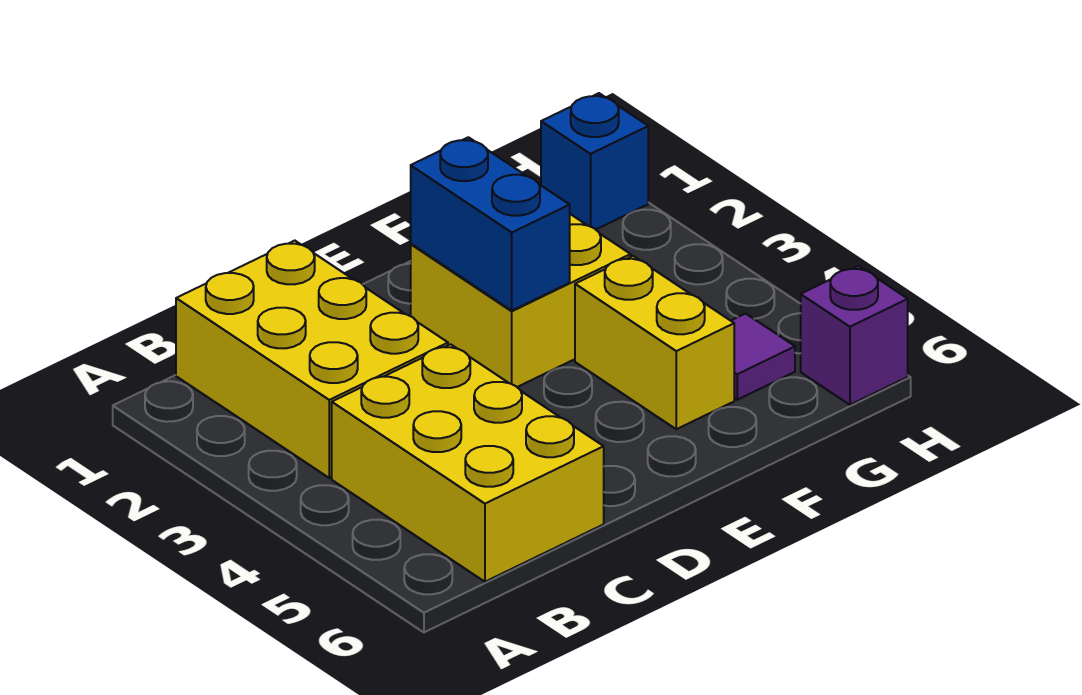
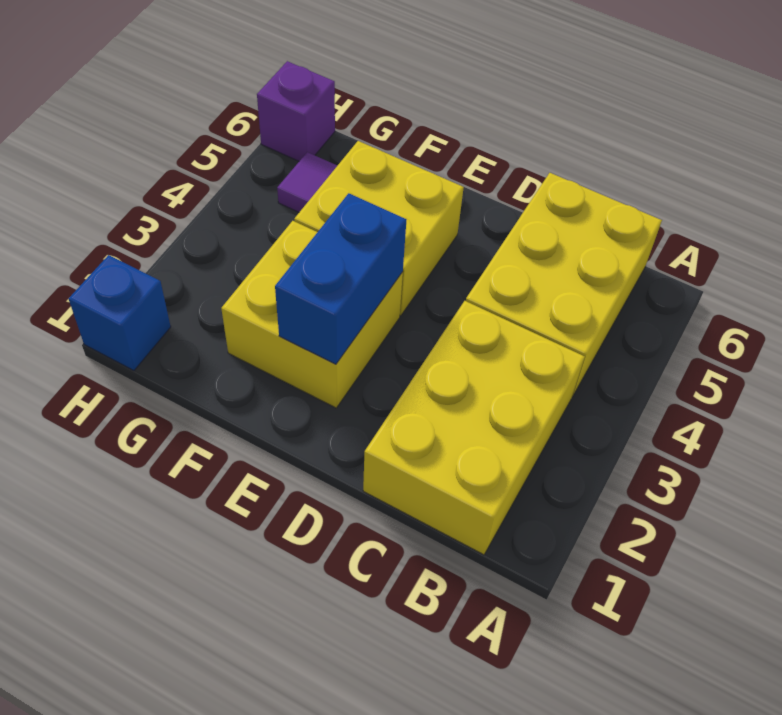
yellow 1x2 brick [575,256,734,429] -> yellow 2x2 brick [294,141,464,316]

